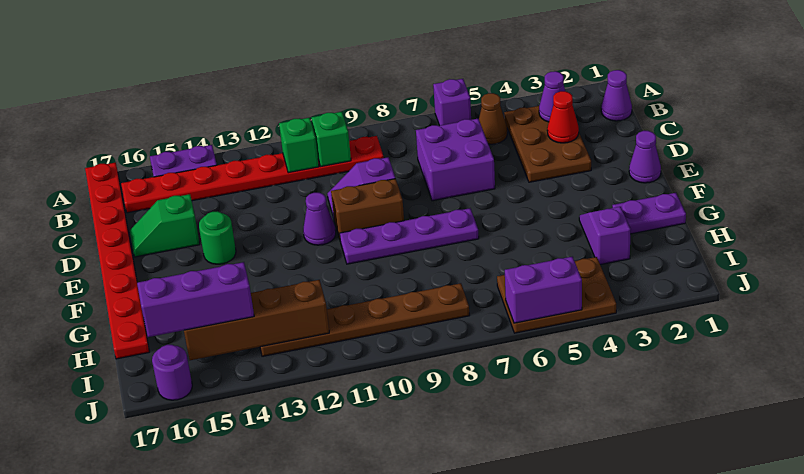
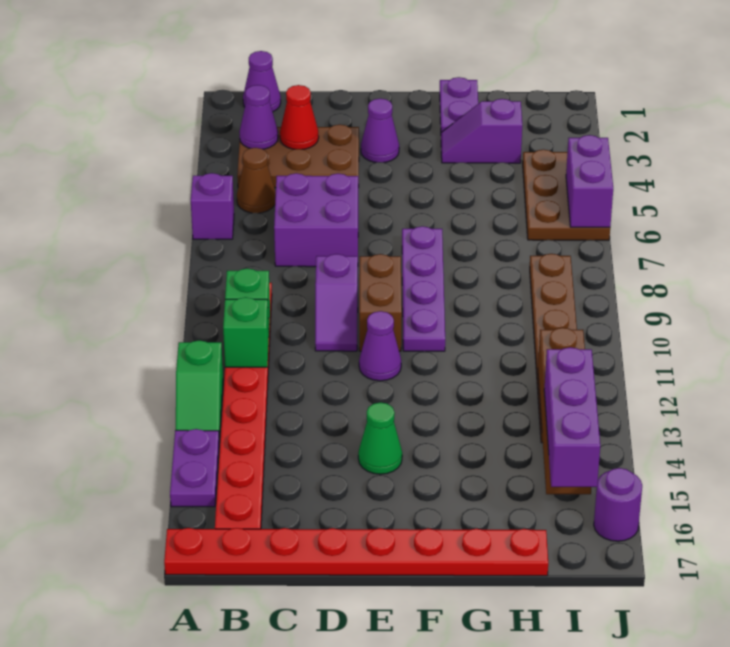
green 1x2 slope [130,194,200,257] -> green 1x2 slope moved to [176,340,223,441]
purple 1x1 cone [629,131,661,183] -> purple 1x1 cone moved to [361,99,399,163]
green 1x1 round brick [199,211,236,264] -> green 1x1 cone [358,402,402,474]

